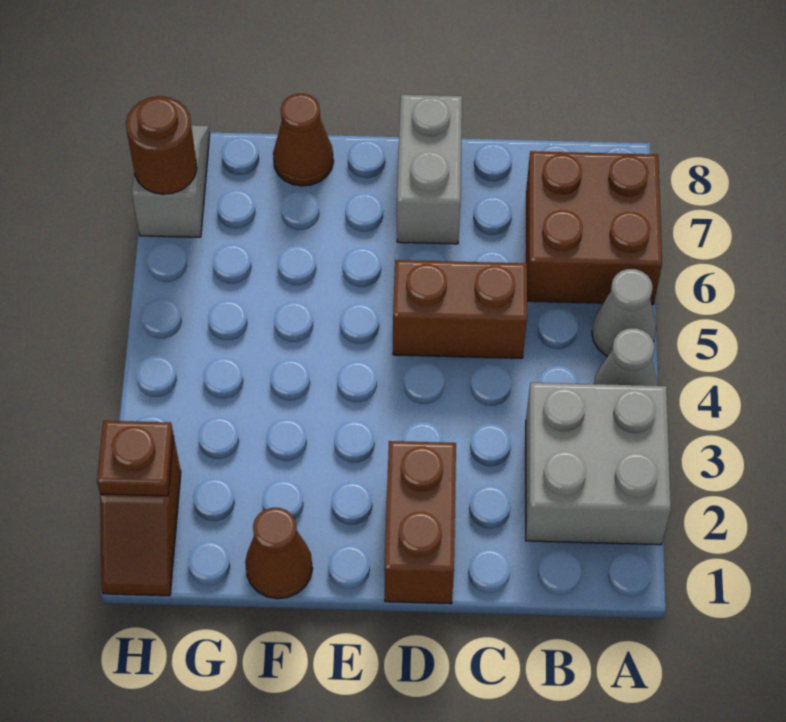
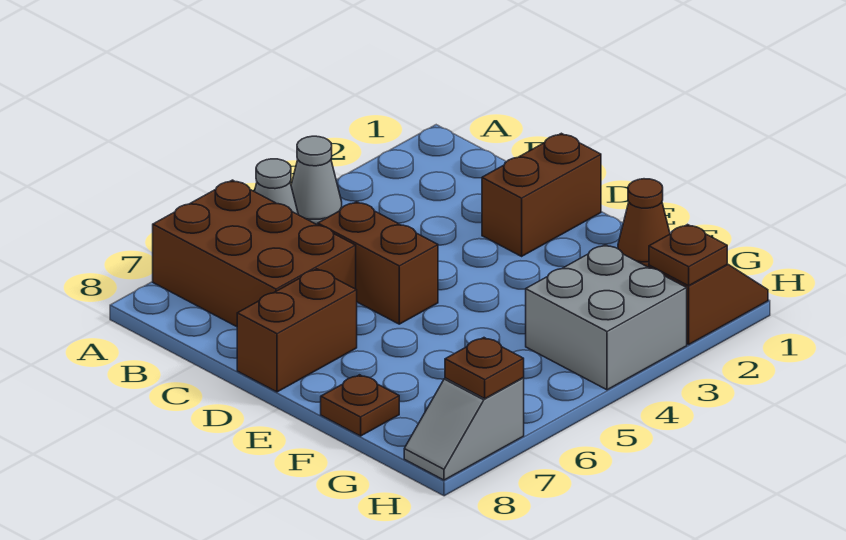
grey 2x2 brick [526,383,671,545] -> grey 2x2 brick moved to [526,245,687,390]
brown 2x2 brick [526,151,662,305] -> brown 2x3 brick [153,180,356,327]
grey 1x2 brick [397,95,462,244] -> brown 1x2 brick [237,269,357,392]
brown 1x1 cone [273,94,334,186] -> brown 1x1 plate [321,375,399,436]
brown 1x1 round brick [126,96,197,194] -> brown 1x1 plate [445,338,524,399]

